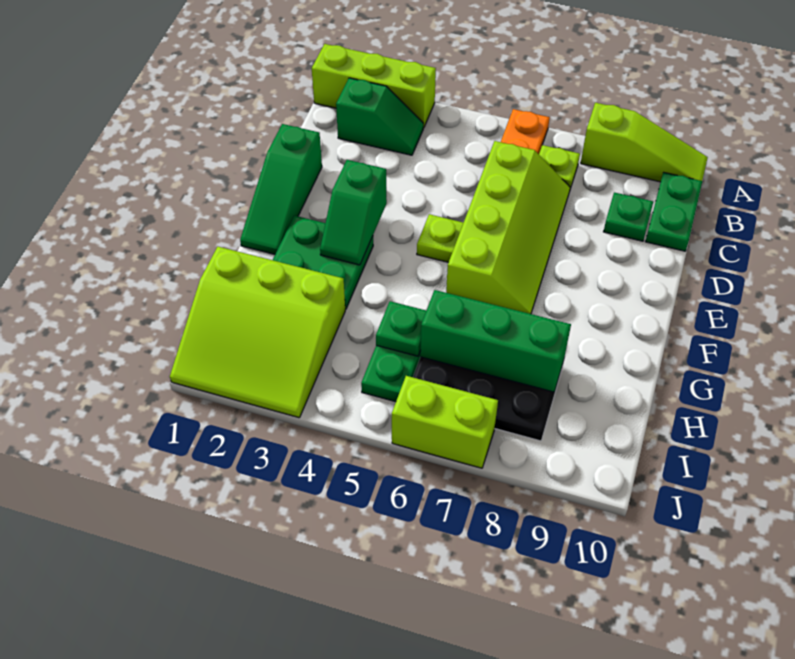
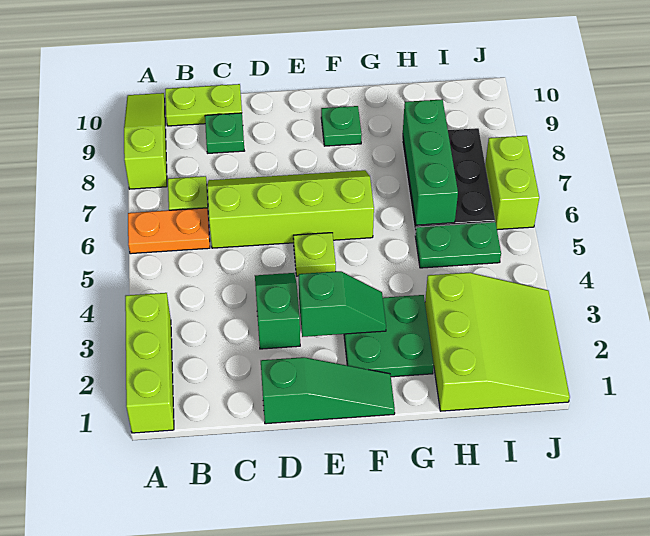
green 1x2 slope [336,78,423,155] -> green 1x2 slope moved to [255,273,300,349]
green 1x2 plate [645,172,703,251] -> lime 1x2 plate [165,84,242,126]
green 1x1 plate [376,301,426,356] -> green 1x1 plate moved to [321,106,362,146]

